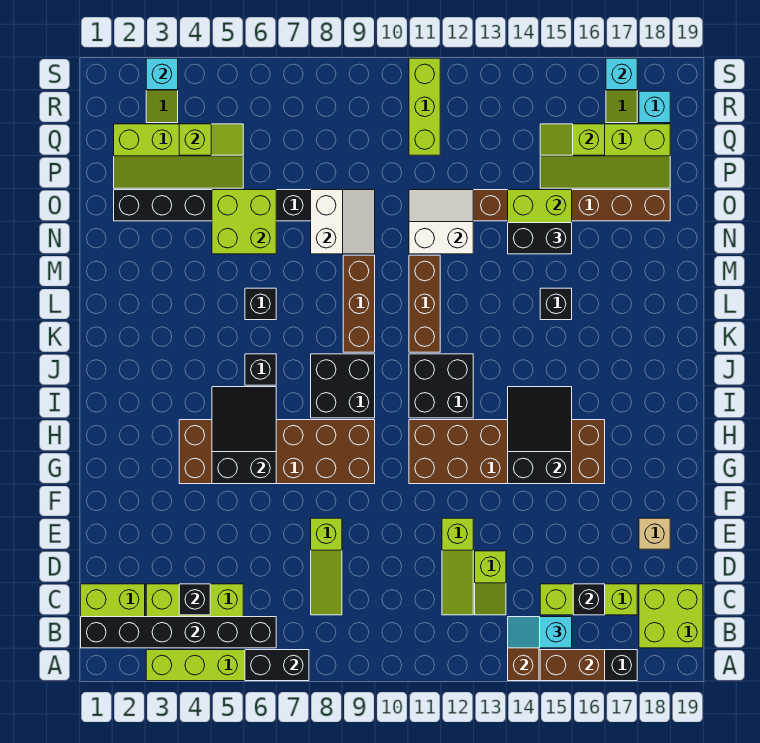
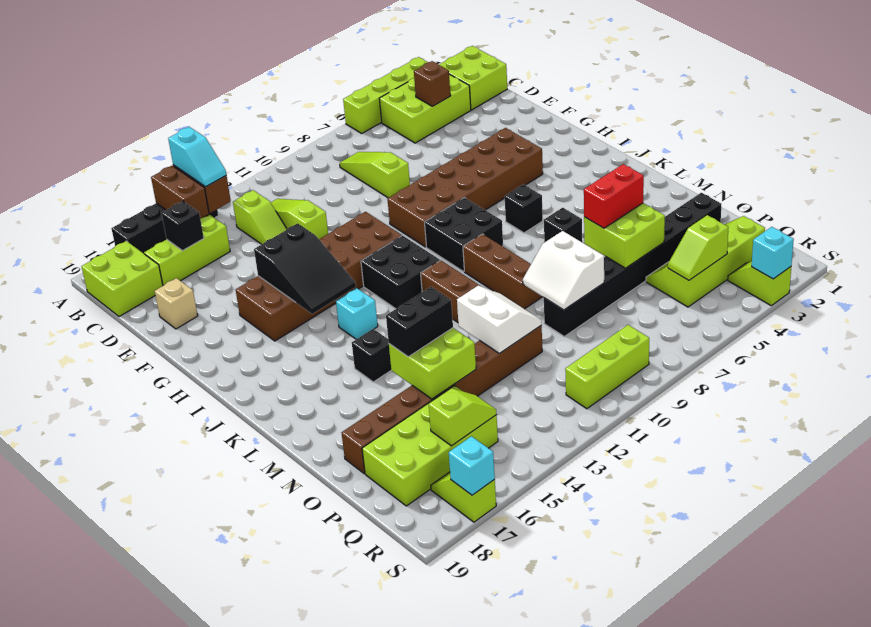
black 1x2 brick [245,650,309,681] -> none
brown 1x2 brick [540,650,605,681] -> brown 1x2 brick turned to [151,166,209,219]
black 1x6 brick [81,617,276,648] -> none
cyan 1x2 slope [508,617,572,648] -> cyan 1x2 slope turned to [168,127,226,187]
black 1x1 brick [179,584,210,615] -> brown 1x1 brick [414,61,450,106]
lime 1x2 slope [475,551,506,615] -> lime 1x2 slope turned to [233,190,287,244]
black 2x3 slope [212,387,276,484] -> none
none -> red 1x2 brick [584,164,644,228]
white 2x2 slope [409,190,473,254] -> white 2x2 slope turned to [457,286,542,353]
lime 2x4 slope [540,124,670,188] -> lime 2x4 brick [362,386,498,506]
lime 1x3 brick [409,58,440,155] -> lime 1x3 brick turned to [565,325,649,409]
cyan 1x1 brick [639,91,670,123] -> cyan 1x1 brick moved to [336,288,378,339]

